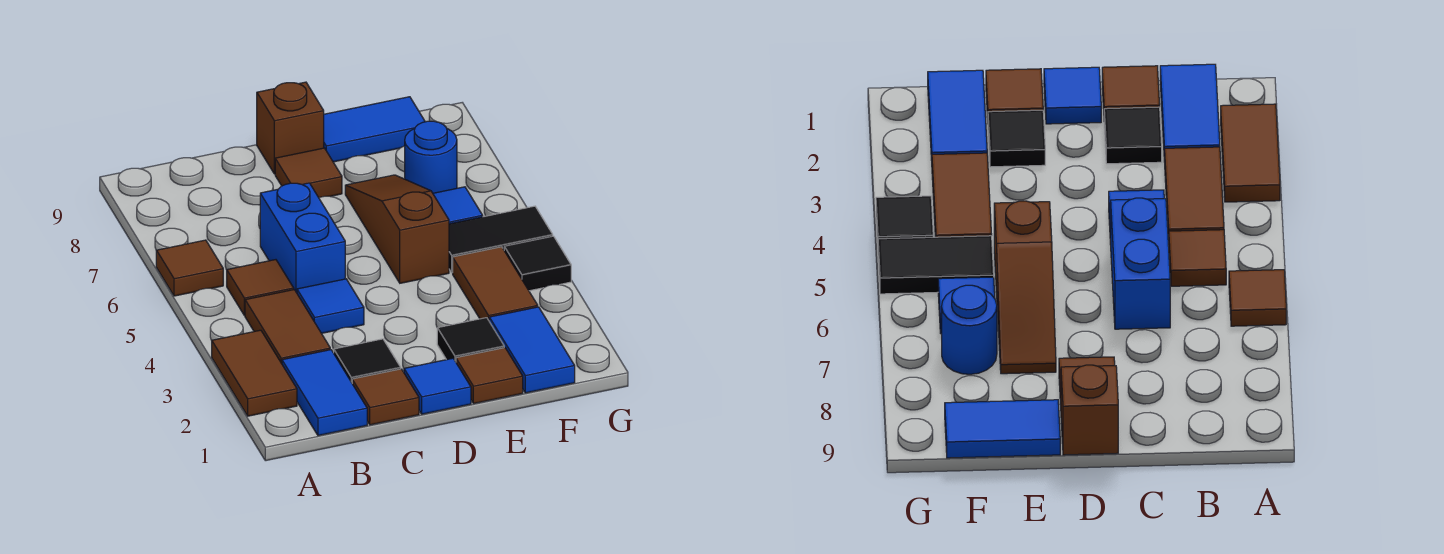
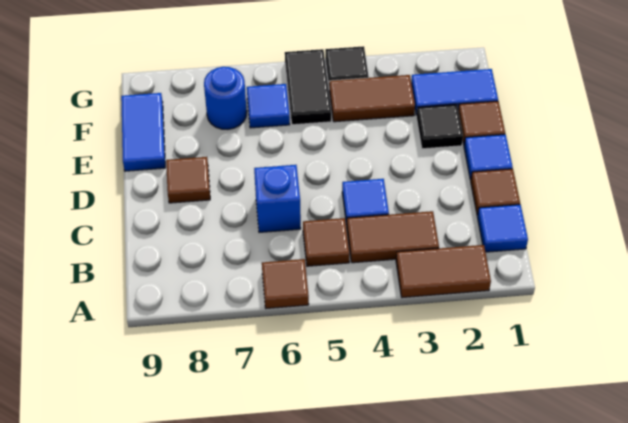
blue 1x2 tile [282,350,367,436] -> blue 1x1 tile [477,205,528,252]
black 1x1 tile [334,339,401,383] -> none
blue 1x2 brick [260,183,345,293] -> blue 1x1 brick [254,165,301,232]
brown 1x1 brick [257,82,324,174] -> none
brown 1x3 slope [345,175,449,283] -> none

